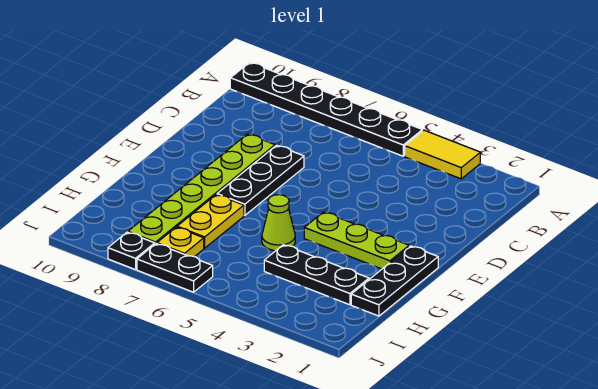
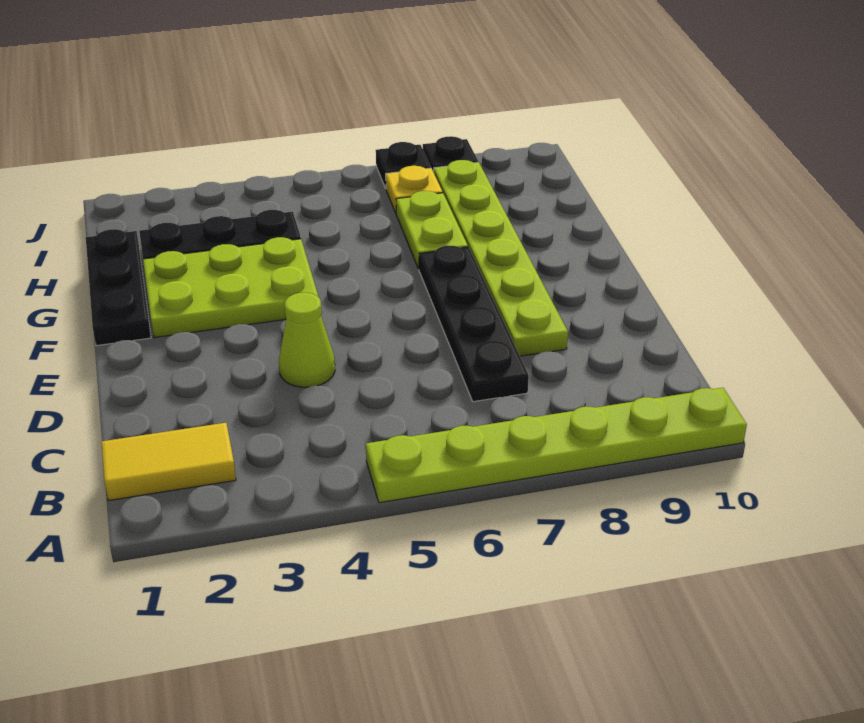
yellow 1x2 tile [405,130,480,179] -> yellow 1x2 tile moved to [101,423,236,501]
black 1x6 plate [230,62,422,156] -> lime 1x6 plate [366,388,747,503]
black 1x3 plate [217,145,304,215] -> black 1x4 plate [419,246,529,402]
lime 1x3 plate [304,212,409,269] -> lime 2x3 plate [143,237,319,338]
lime 1x1 cone [262,195,295,251] -> lime 1x1 cone moved to [279,293,335,387]
yellow 1x2 plate [177,194,244,248] -> lime 1x2 plate [396,191,468,269]
black 1x2 plate [137,244,213,292] -> black 1x1 plate [376,142,431,188]

